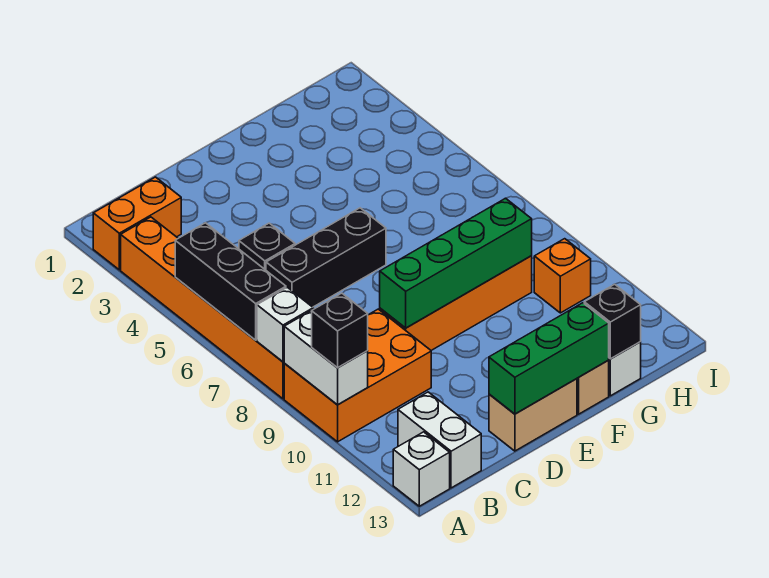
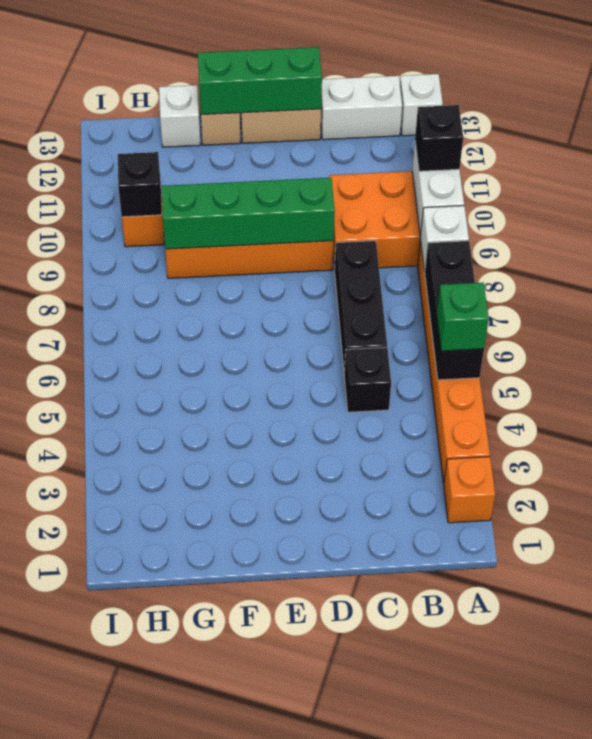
orange 1x2 brick [93,177,181,270] -> orange 1x1 brick [444,457,495,523]
none -> green 1x1 brick [437,283,489,351]
white 1x2 brick [398,392,481,488] -> white 1x2 brick turned to [321,76,402,140]
black 1x3 brick [266,208,386,307] -> black 1x3 brick turned to [335,241,387,374]
black 1x1 brick [584,284,641,359] -> black 1x1 brick moved to [118,152,162,217]

